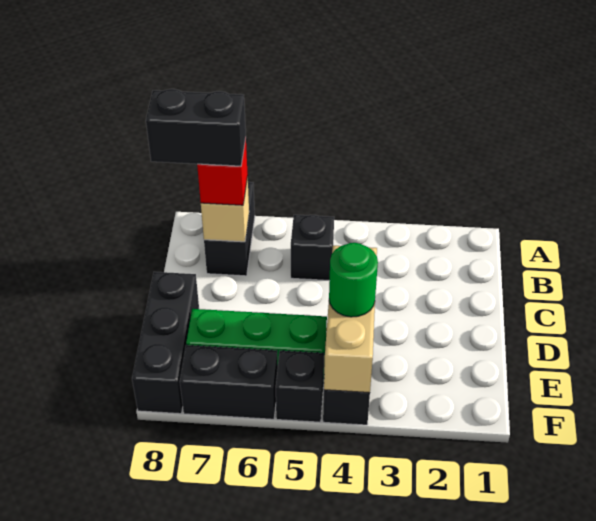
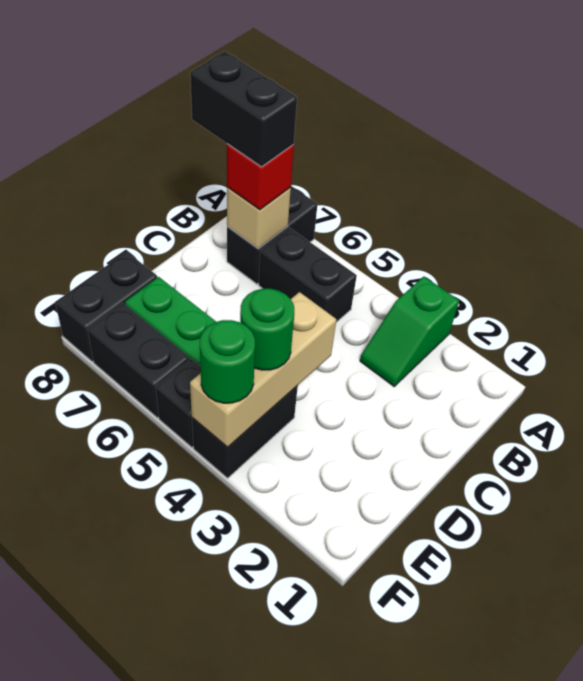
none -> green 1x2 slope [360,277,459,386]
black 1x1 brick [291,215,334,281] -> black 1x2 brick [259,228,357,322]
black 1x3 brick [132,272,199,414] -> black 1x2 brick [55,252,157,362]
none -> green 1x1 round brick [200,320,255,403]

